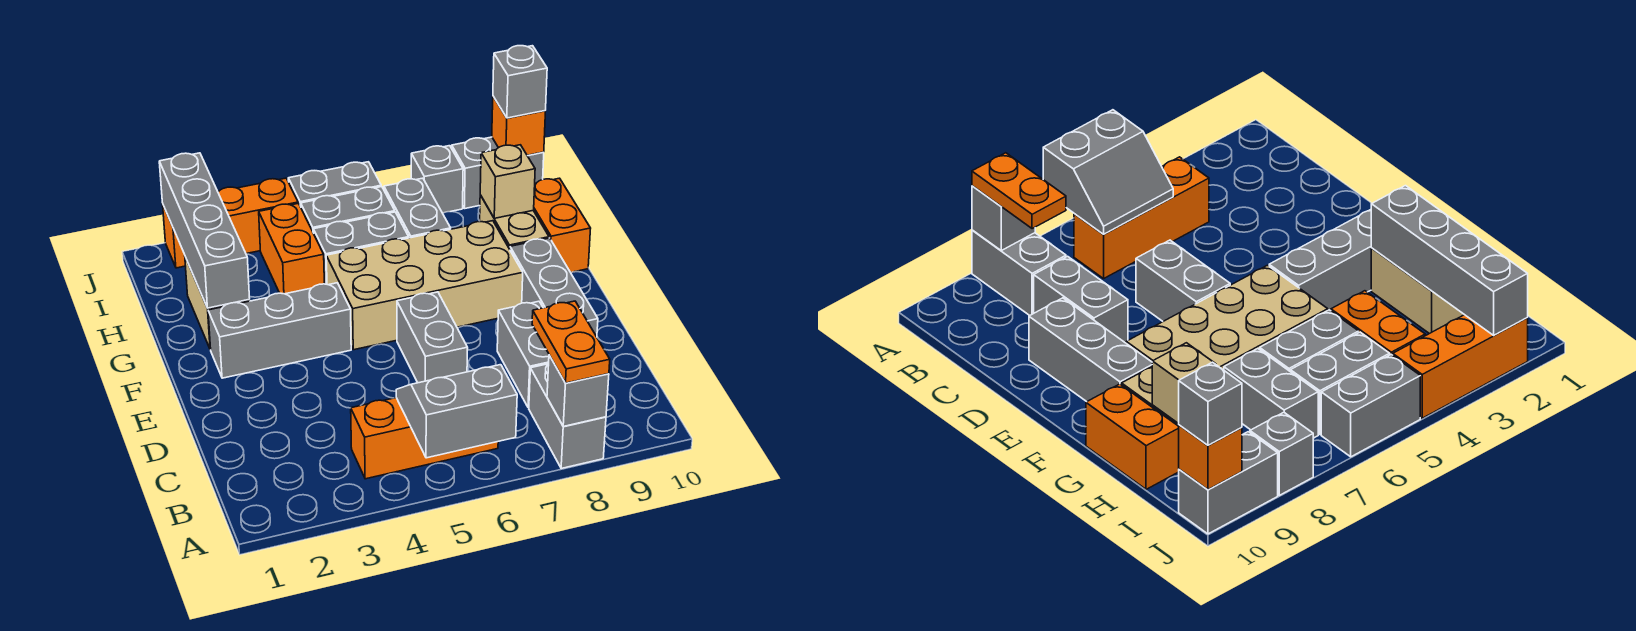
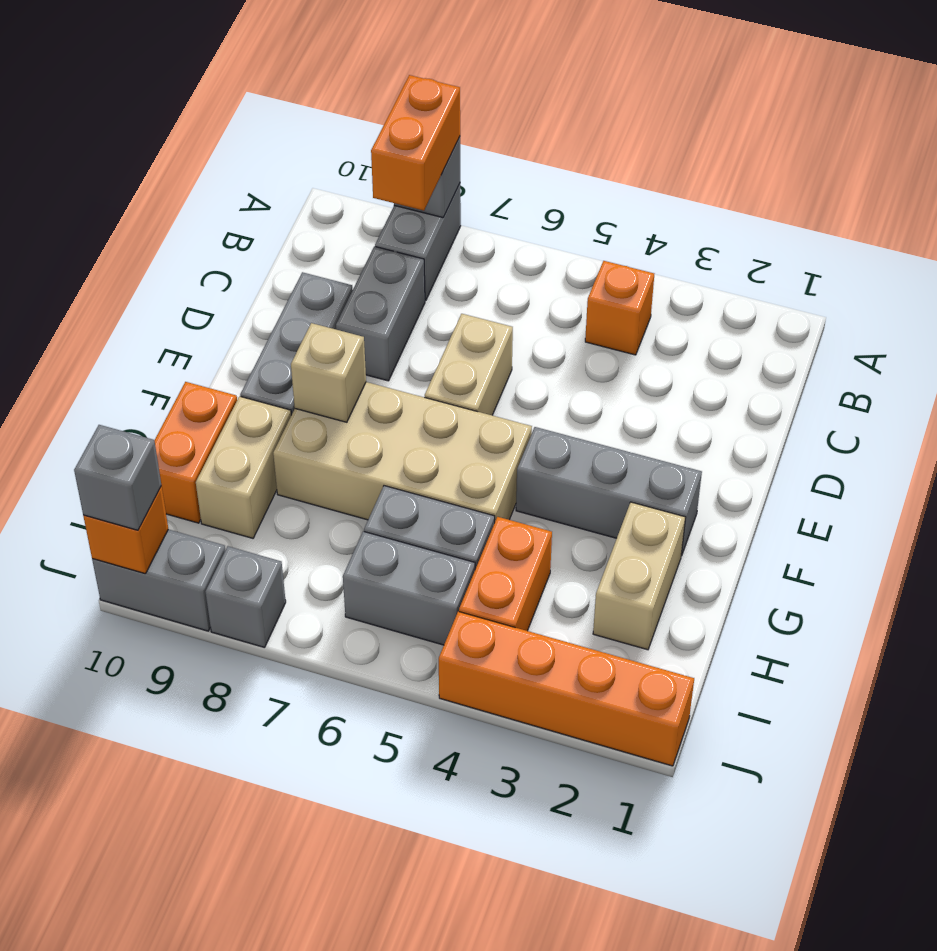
grey 2x2 slope [396,365,517,458] -> none
orange 1x2 plate [532,301,610,383] -> orange 1x2 brick [371,75,460,211]
orange 1x3 brick [351,398,498,479] -> orange 1x1 brick [585,261,654,355]
grey 1x2 brick [397,292,468,383] -> tan 1x2 brick [425,314,513,415]
grey 1x4 brick [159,153,250,308] -> none
grey 1x2 brick [384,178,451,238] -> none
tan 1x1 brick [480,145,535,218] -> tan 1x1 brick moved to [291,323,366,422]
orange 1x3 brick [163,178,298,268] -> orange 1x4 brick [439,611,694,766]
grey 1x2 brick [288,162,381,207] -> none

